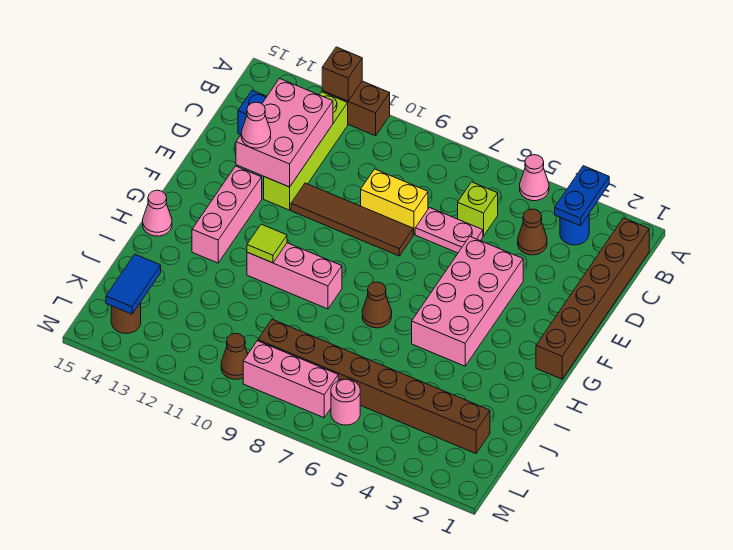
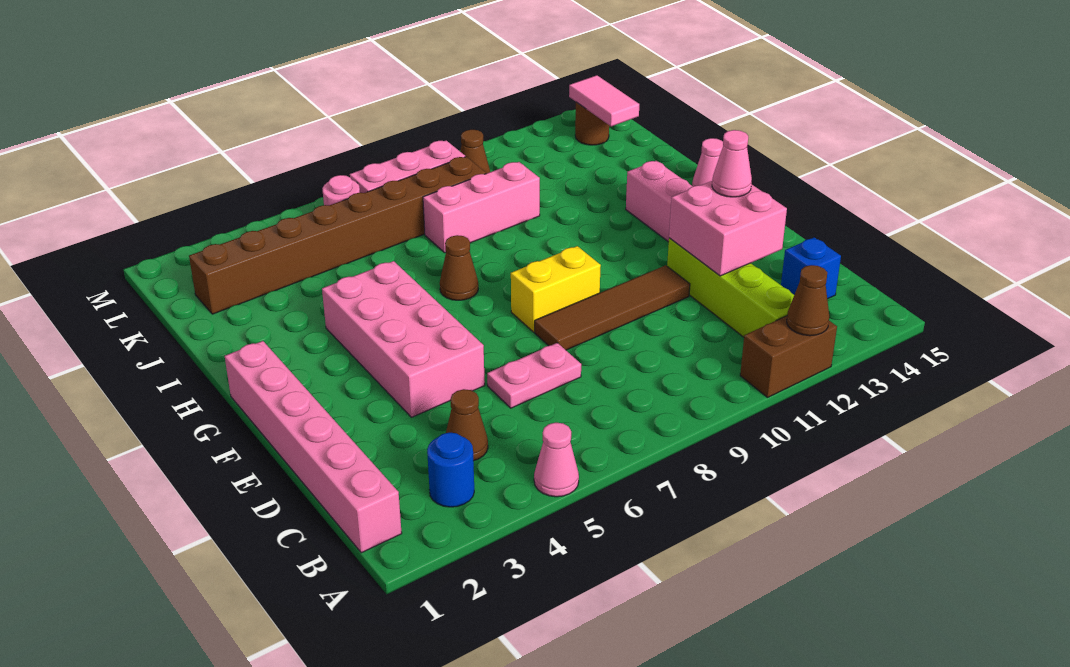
blue 1x2 plate [555,166,609,226] -> none
brown 1x1 brick [322,47,362,101] -> brown 1x1 cone [787,265,829,336]
brown 1x6 brick [536,218,649,379] -> pink 1x6 brick [225,341,402,553]
lime 1x1 brick [458,182,498,236] -> none
pink 2x3 brick [236,78,333,187] -> pink 2x2 brick [669,181,787,276]
yellow 1x2 brick [361,169,428,235] -> yellow 1x2 brick moved to [511,246,601,332]
pink 1x3 brick [247,243,342,309] -> pink 1x3 brick moved to [423,162,540,253]
lime 1x1 tile [247,224,287,263] -> none
blue 1x2 tile [106,254,161,314] -> pink 1x2 tile [569,75,639,126]

